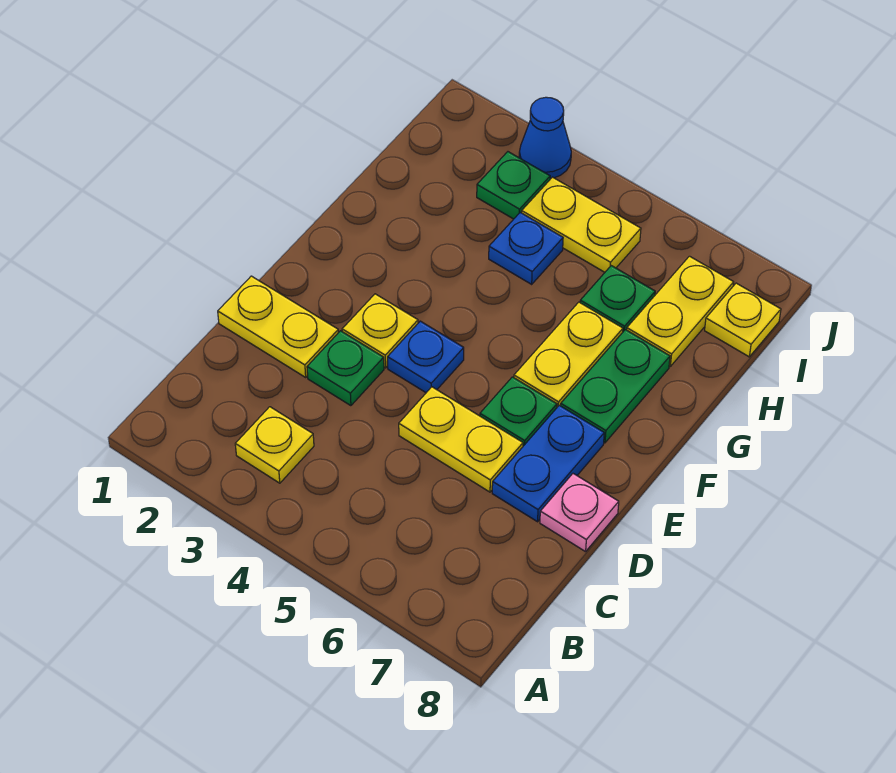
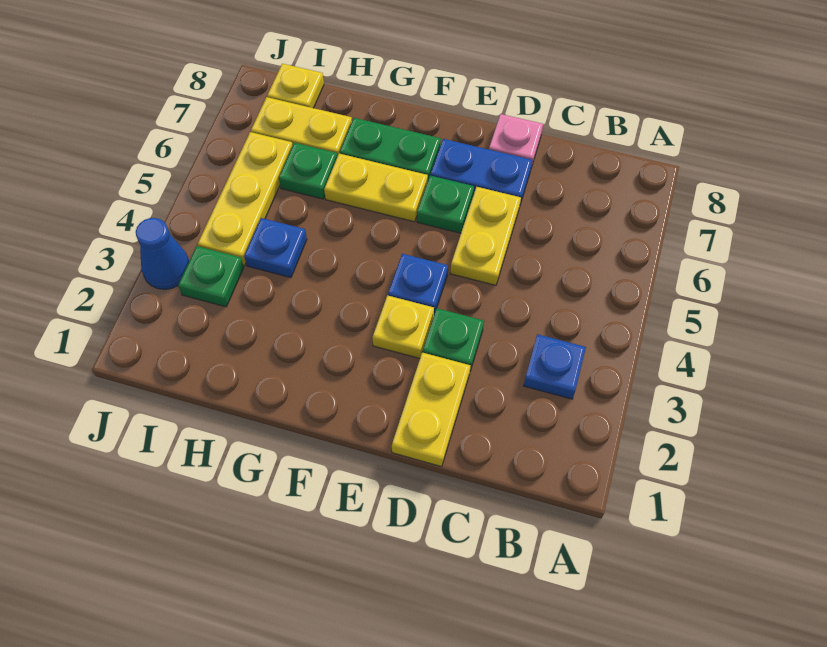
yellow 1x1 plate [235,407,314,483] -> blue 1x1 plate [524,334,586,399]
yellow 1x2 plate [522,177,641,272] -> yellow 1x3 plate [198,132,293,266]

